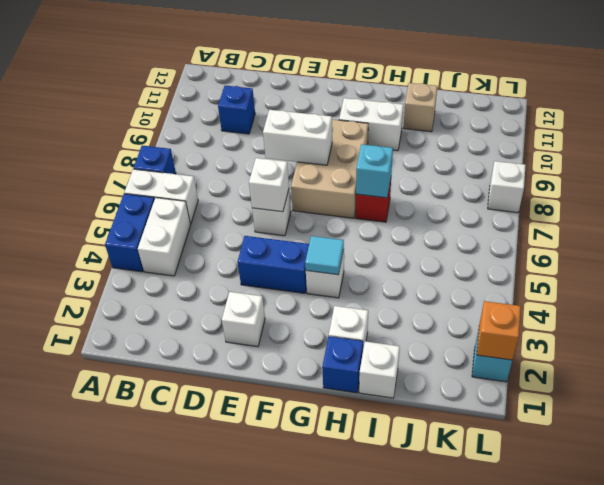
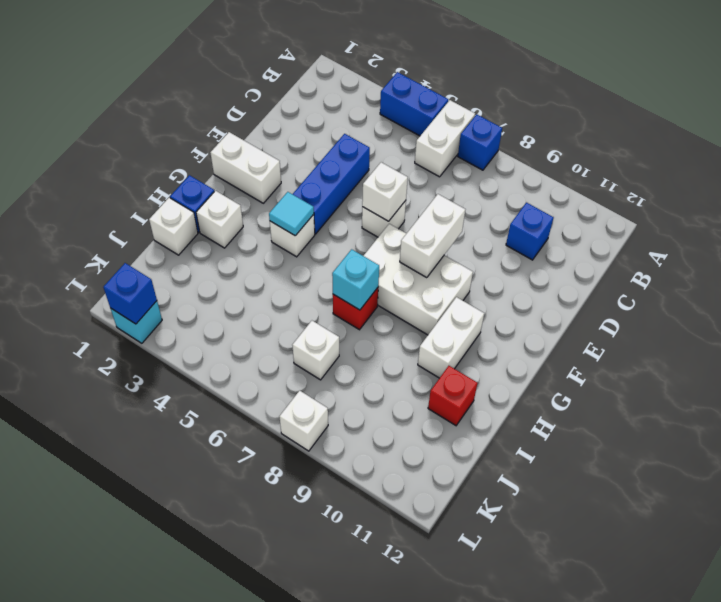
white 1x2 brick [138,198,190,276] -> white 1x2 brick moved to [210,132,281,203]
white 1x1 brick [221,292,265,347] -> white 1x1 brick moved to [292,321,339,380]
blue 1x2 brick [238,236,309,293] -> blue 1x3 brick [293,134,370,234]
tan 2x3 brick [291,119,368,218] -> white 2x3 brick [364,224,473,335]
tan 1x1 brick [403,83,437,132] -> red 1x1 brick [428,366,478,425]
orange 1x1 brick [477,301,521,360] -> blue 1x1 brick [103,263,157,324]

